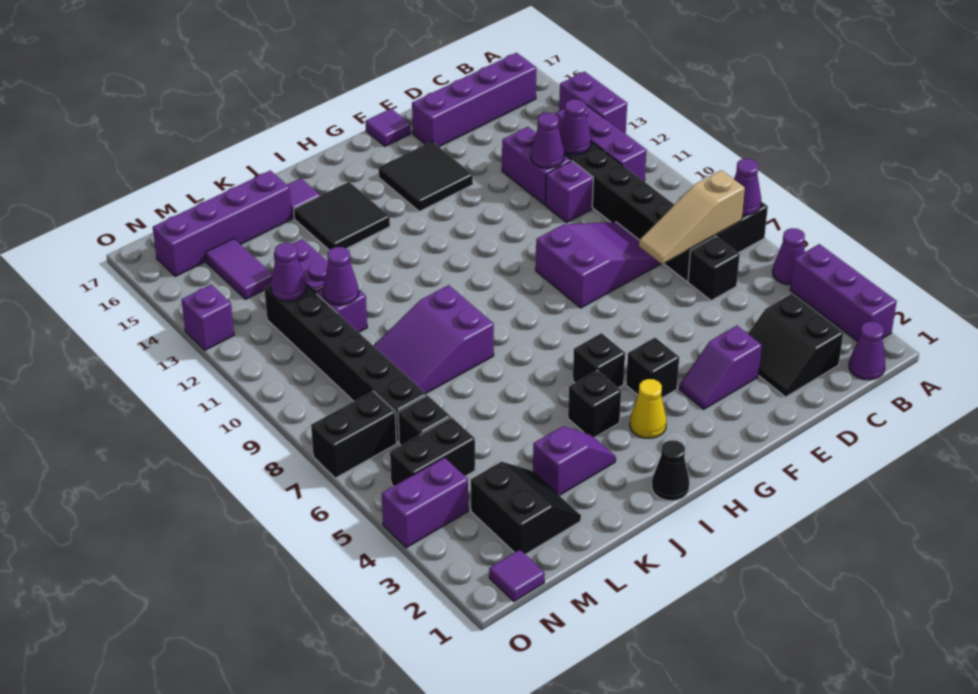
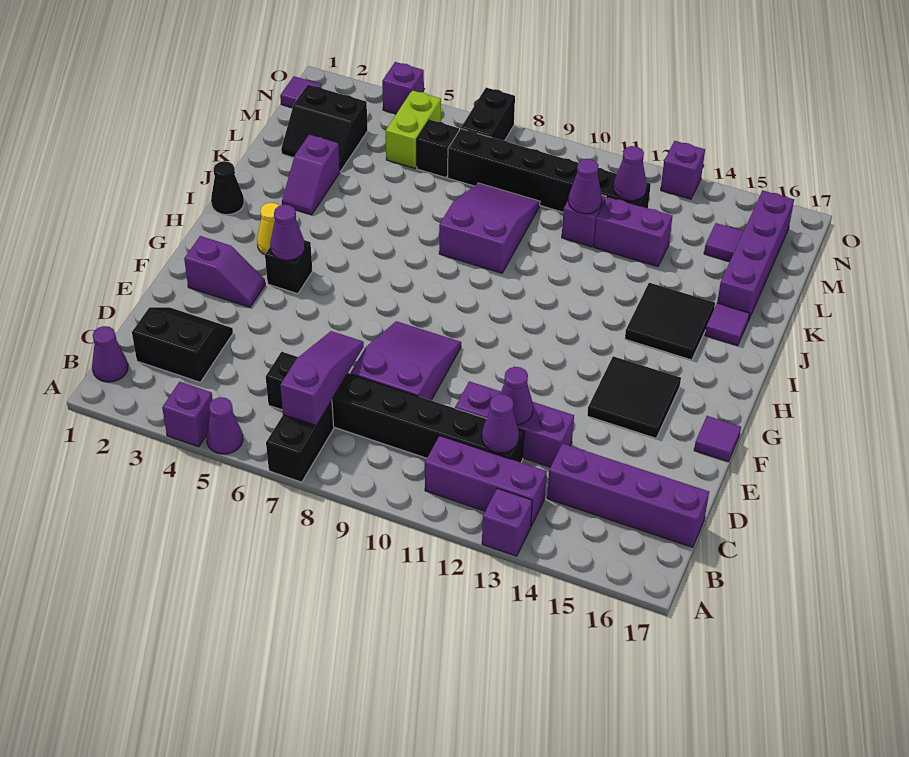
purple 1x3 brick [790,244,897,341] -> purple 1x1 brick [162,382,213,447]
purple 1x1 cone [734,158,761,215] -> purple 1x1 cone moved to [270,205,305,260]
purple 1x2 brick [559,72,627,134] -> purple 1x1 brick [482,488,532,556]
tan 1x3 slope [639,170,745,264] -> purple 1x3 slope [280,331,364,425]
purple 1x4 brick [412,53,536,147] -> purple 1x4 brick turned to [547,444,709,547]
purple 2x3 slope [536,222,661,308] -> purple 2x3 slope turned to [350,321,461,400]
purple 1x2 slope [679,326,762,409] -> purple 1x2 slope turned to [184,236,265,307]
black 1x1 brick [573,333,625,388] -> none
black 1x1 brick [568,371,621,438] -> none
black 1x2 brick [390,417,475,486] -> lime 1x2 brick [386,90,441,168]
purple 1x2 tile [205,239,273,299] -> purple 1x1 tile [704,223,744,262]
purple 1x2 brick [382,457,468,548] -> purple 1x1 brick [382,62,424,114]

